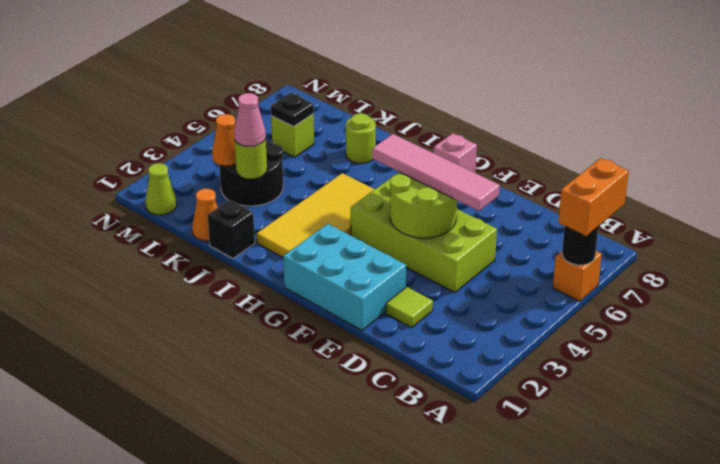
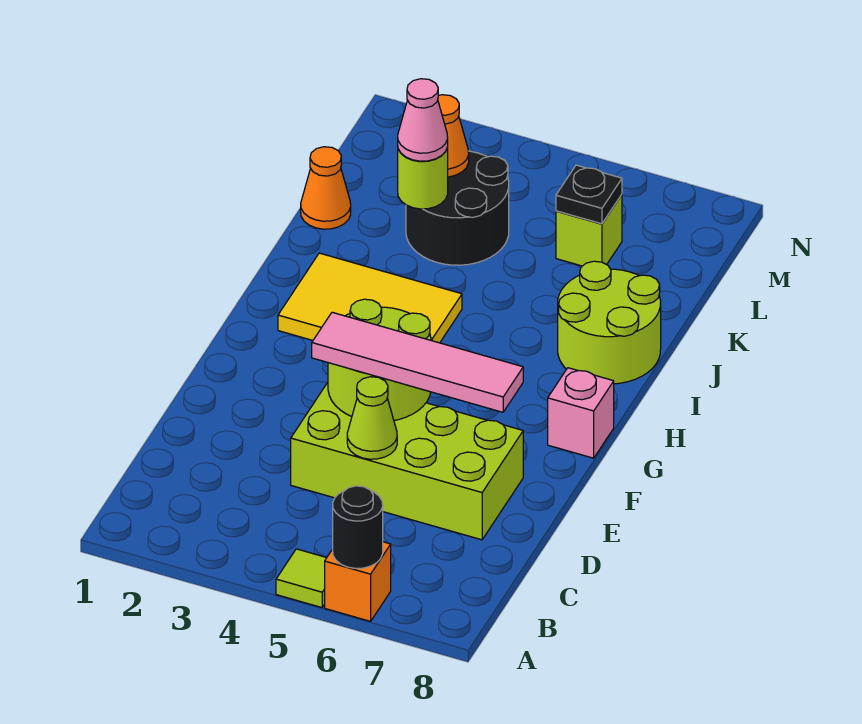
orange 1x2 brick [558,158,629,236] -> none
lime 1x1 tile [386,287,433,328] -> lime 1x1 tile moved to [276,549,326,608]
lime 2x4 brick [351,178,497,293] -> lime 2x4 brick turned to [291,383,523,540]
pink 1x4 tile [372,134,500,211] -> pink 1x4 tile turned to [312,312,523,412]
cyan 2x3 brick [283,224,406,330] -> none
yellow 2x4 tile [257,173,375,257] -> yellow 2x3 tile [278,253,462,343]
black 1x1 brick [208,200,255,259] -> none
lime 1x1 round brick [346,113,376,163] -> lime 2x2 round brick [558,261,661,384]
lime 1x1 cone [145,163,177,215] -> lime 1x1 cone moved to [347,377,397,459]

